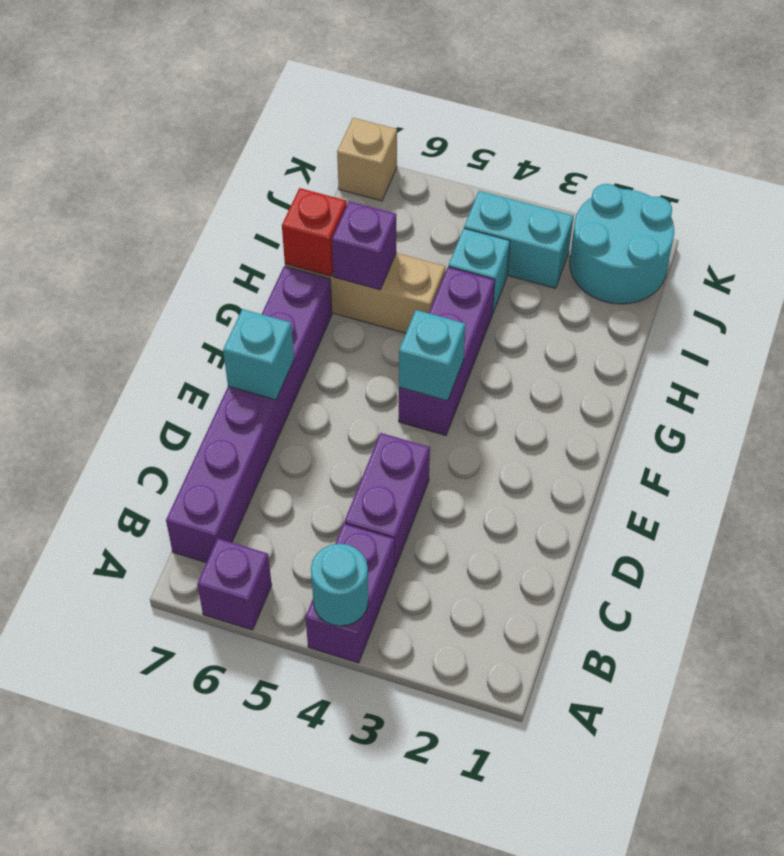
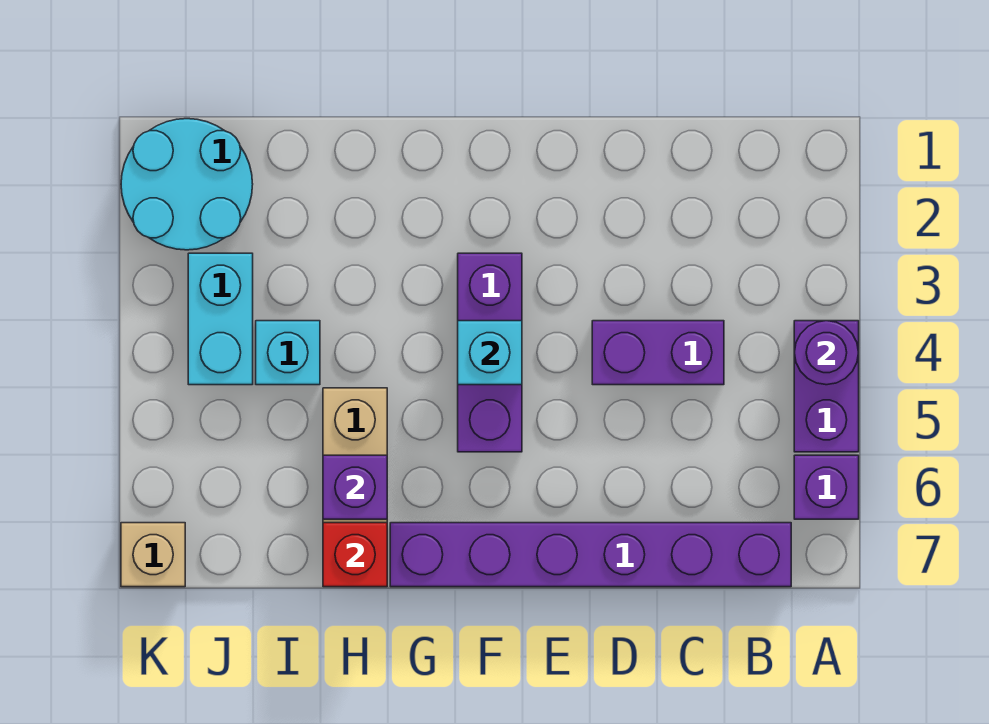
purple 1x2 brick [305,523,395,663] -> purple 1x2 brick turned to [794,321,859,452]
cyan 1x1 round brick [311,544,368,626] -> purple 1x1 round brick [794,321,859,385]
cyan 1x1 brick [223,309,294,400] -> none
purple 1x3 brick [399,267,495,435] -> purple 1x3 brick turned to [458,253,522,452]

